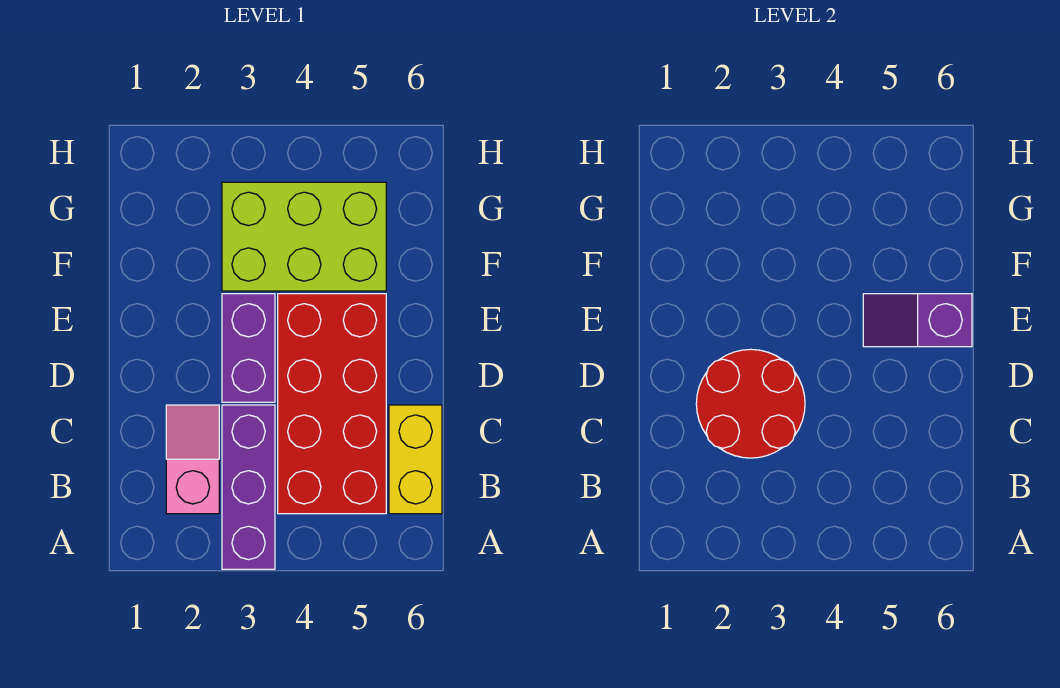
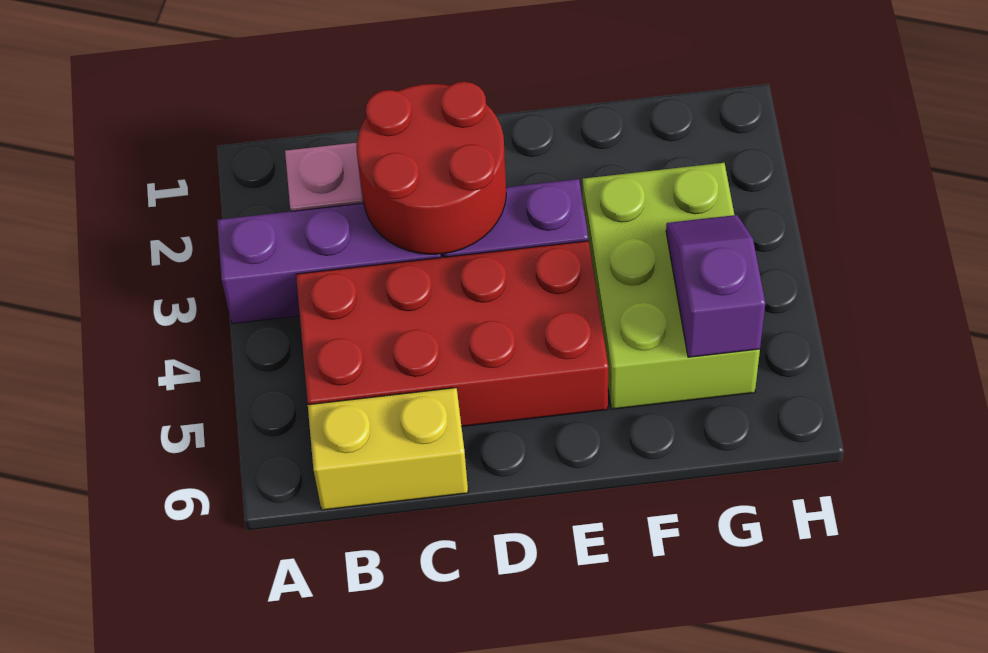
purple 1x2 slope [863,294,972,347] -> purple 1x2 slope moved to [666,215,765,357]

